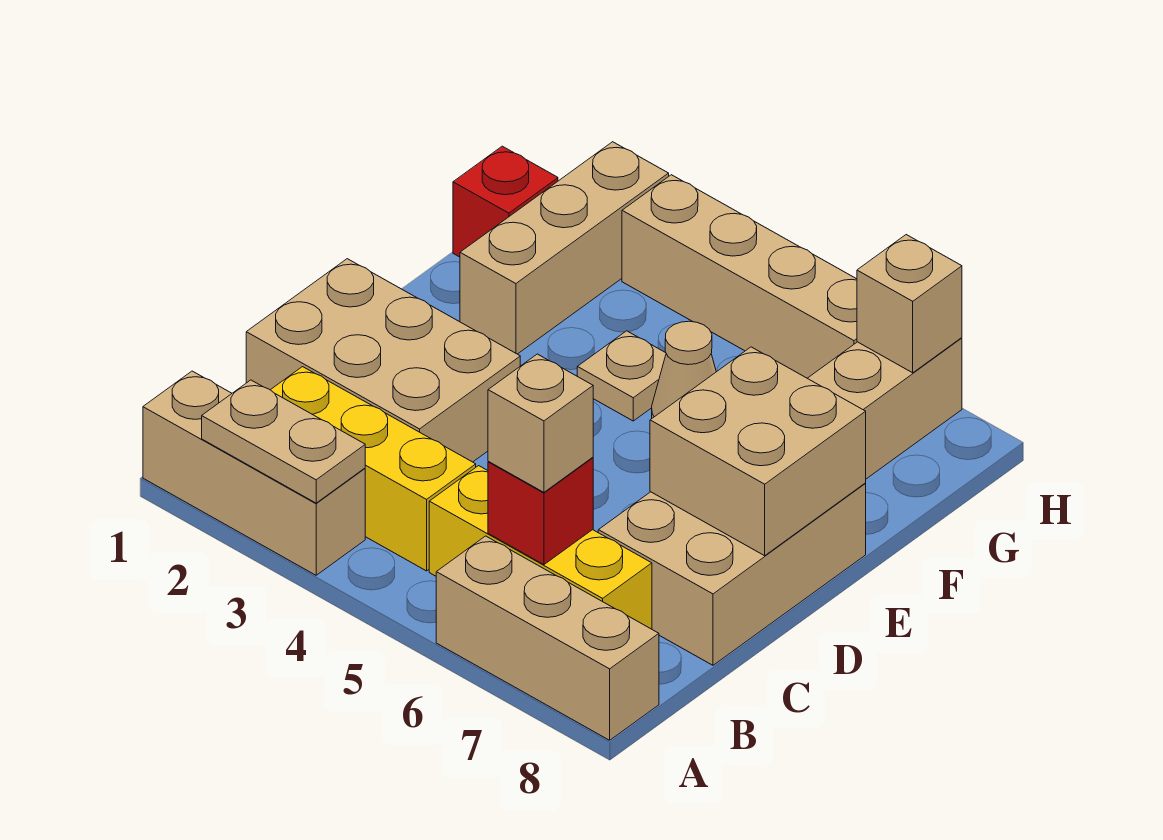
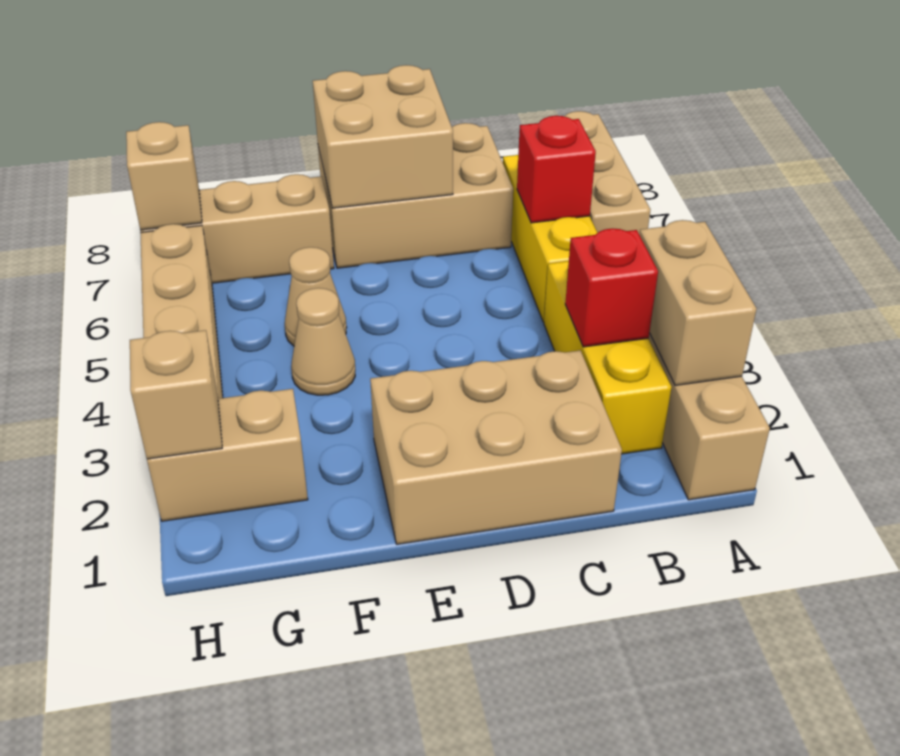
tan 1x2 plate [202,380,365,503] -> tan 1x2 brick [639,220,756,386]
tan 1x1 brick [488,354,593,492] -> tan 1x1 brick moved to [130,330,222,459]
tan 2x3 brick [246,259,520,462] -> tan 2x3 brick turned to [370,350,622,544]
tan 1x3 brick [460,142,669,354] -> tan 1x2 brick [147,389,308,521]
tan 1x1 plate [577,331,666,421] -> tan 1x1 cone [291,288,355,395]
red 1x1 brick [453,146,558,257] -> red 1x1 brick moved to [565,228,658,347]

